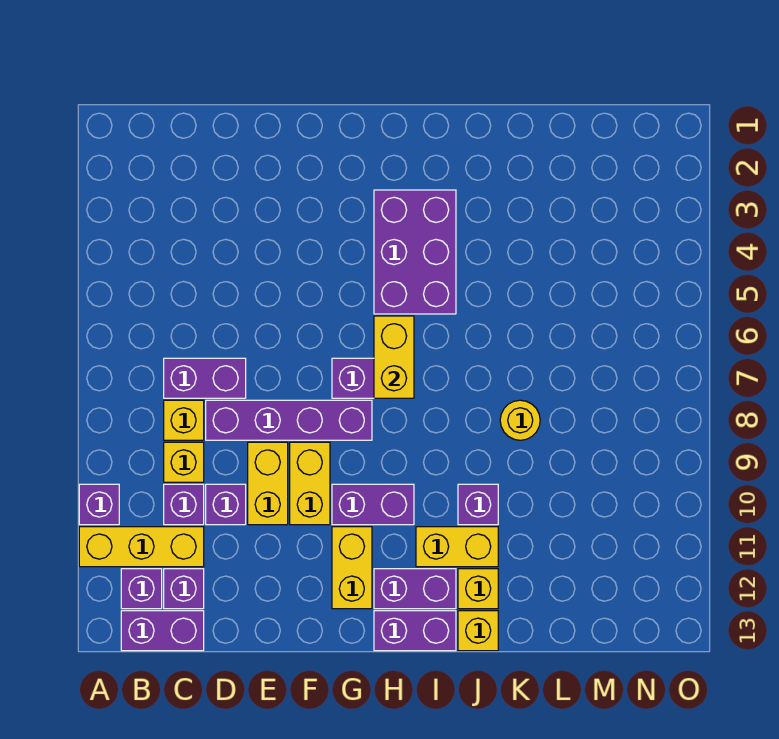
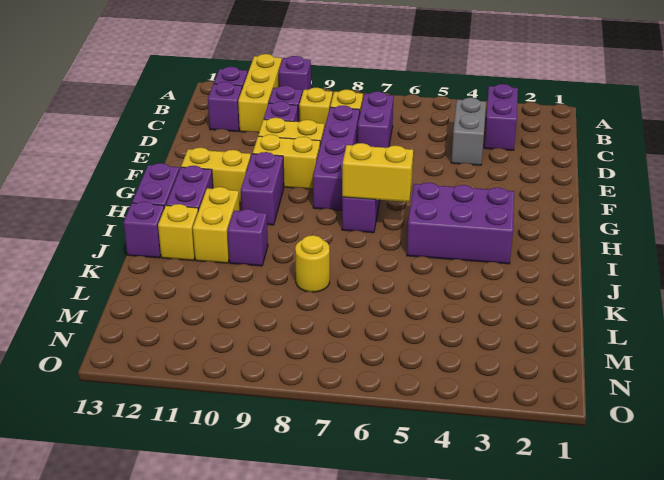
purple 1x2 brick [121,611,204,651] -> purple 1x2 brick moved to [484,84,518,150]
none -> grey 1x2 brick [451,98,486,165]
yellow 1x1 brick [458,611,498,651] -> purple 1x1 brick [124,202,164,258]

